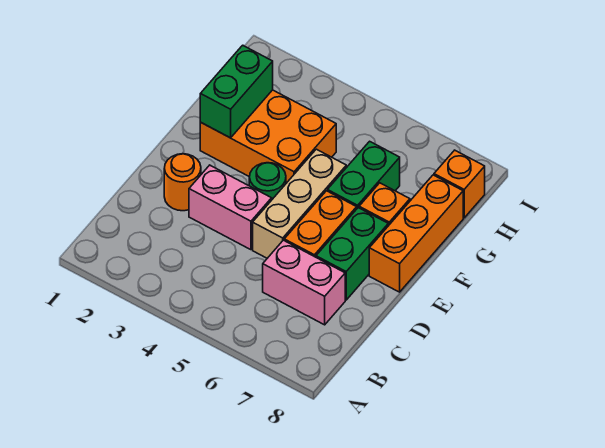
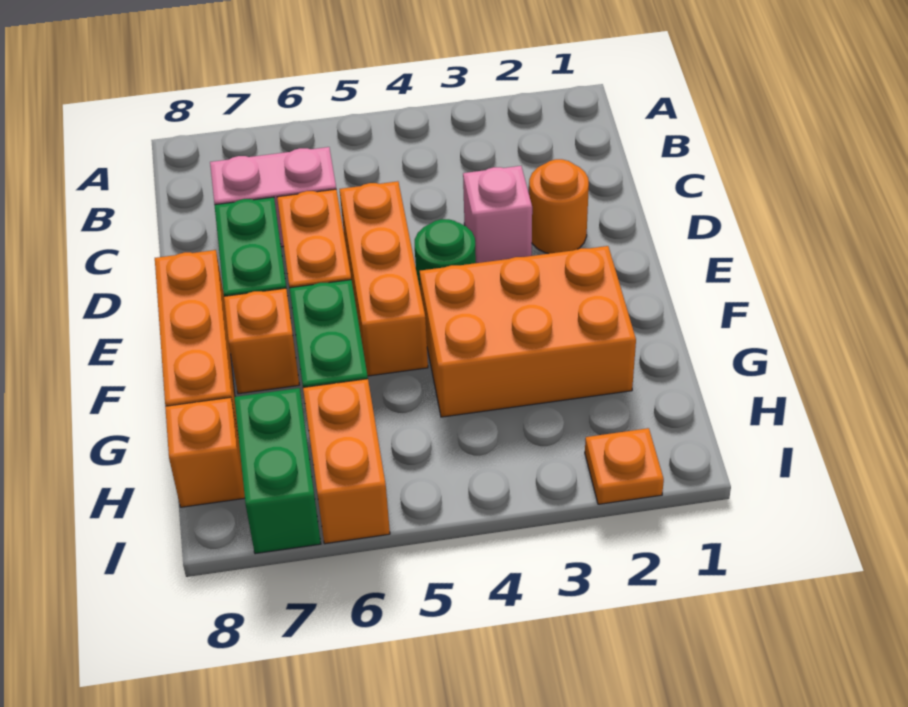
pink 1x2 brick [189,165,272,250] -> pink 1x1 brick [463,166,532,263]
tan 1x3 brick [253,149,346,258] -> orange 1x3 brick [340,181,428,376]
green 1x2 brick [200,45,273,138] -> green 1x2 brick moved to [234,388,321,554]
none -> orange 1x2 brick [303,379,390,544]
none -> orange 1x1 plate [585,428,664,504]

